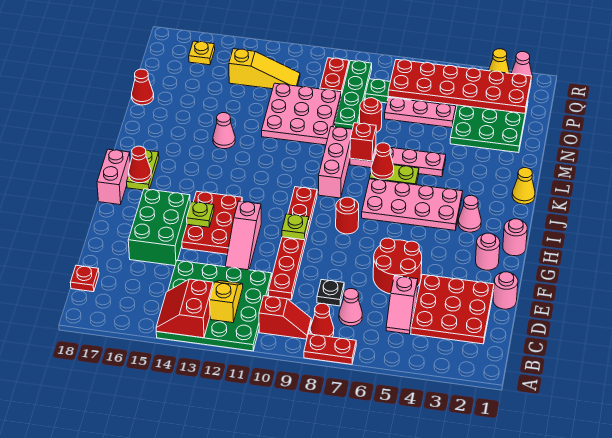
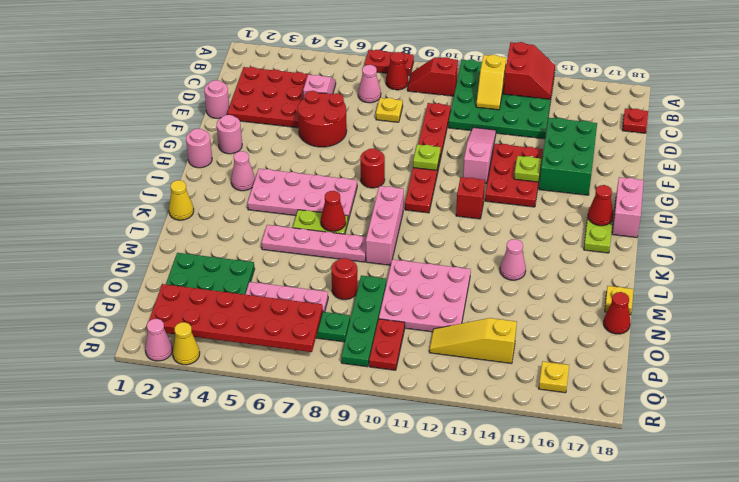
black 1x1 plate [317,280,344,306] -> yellow 1x1 plate [376,98,403,122]
red 1x1 brick [350,123,376,161] -> red 1x1 brick moved to [456,177,485,219]
none -> yellow 1x1 plate [605,286,634,315]

